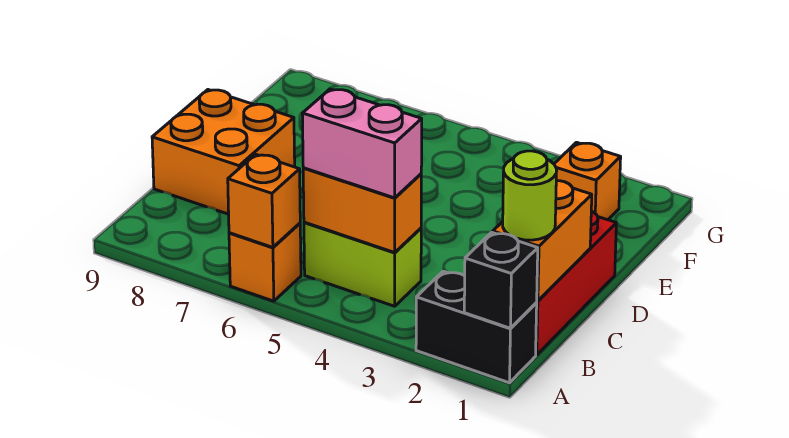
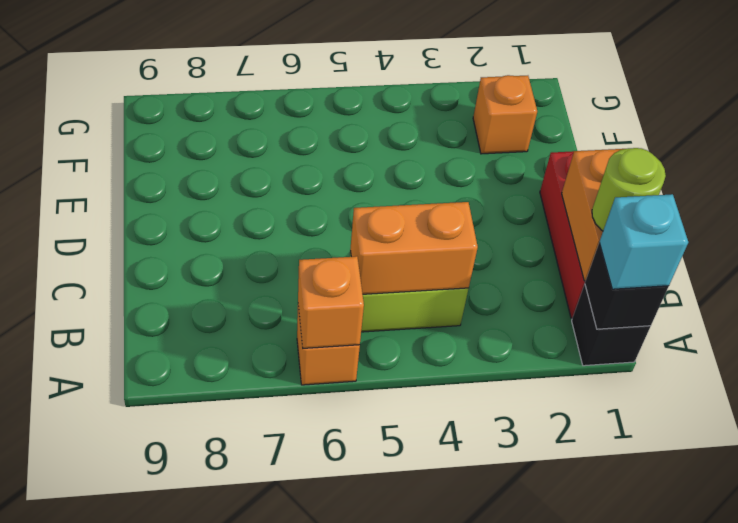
black 1x2 brick [416,271,537,383] -> black 1x1 brick [572,284,651,366]
none -> cyan 1x1 brick [599,194,688,289]
pink 1x2 brick [302,89,422,198] -> none
orange 2x2 brick [152,90,295,214] -> none

